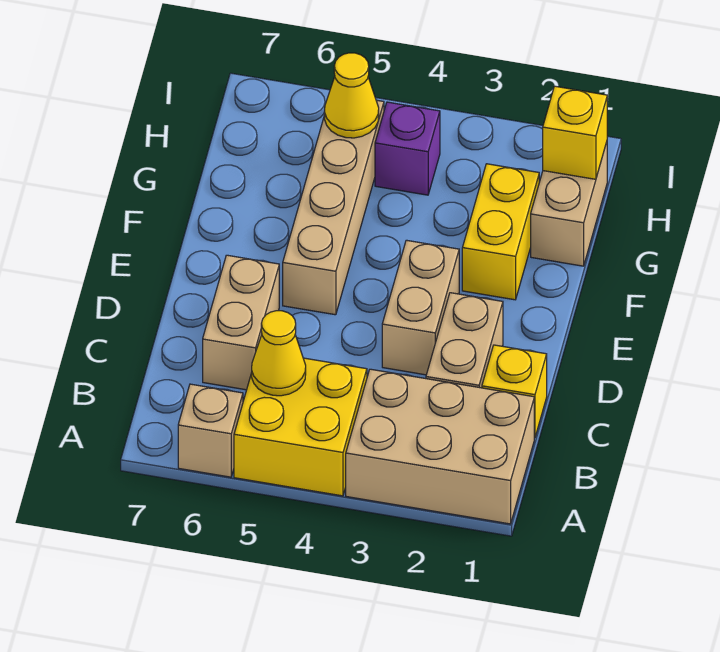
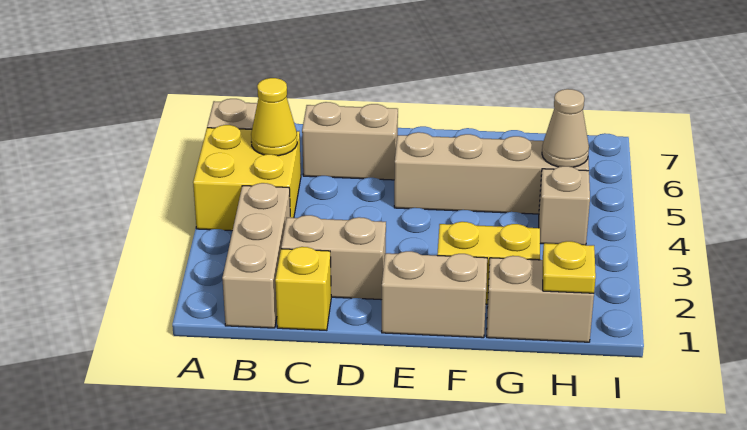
tan 2x3 brick [346,369,534,524] -> tan 1x3 brick [222,183,290,328]
tan 1x2 brick [382,240,459,375] -> tan 1x2 brick moved to [382,251,487,338]
yellow 1x1 brick [543,86,607,179] -> yellow 1x1 plate [543,241,596,293]
purple 1x1 brick [375,102,440,195] -> tan 1x1 brick [539,166,590,245]
yellow 1x1 cone [325,53,379,138] -> tan 1x1 cone [542,89,589,167]

